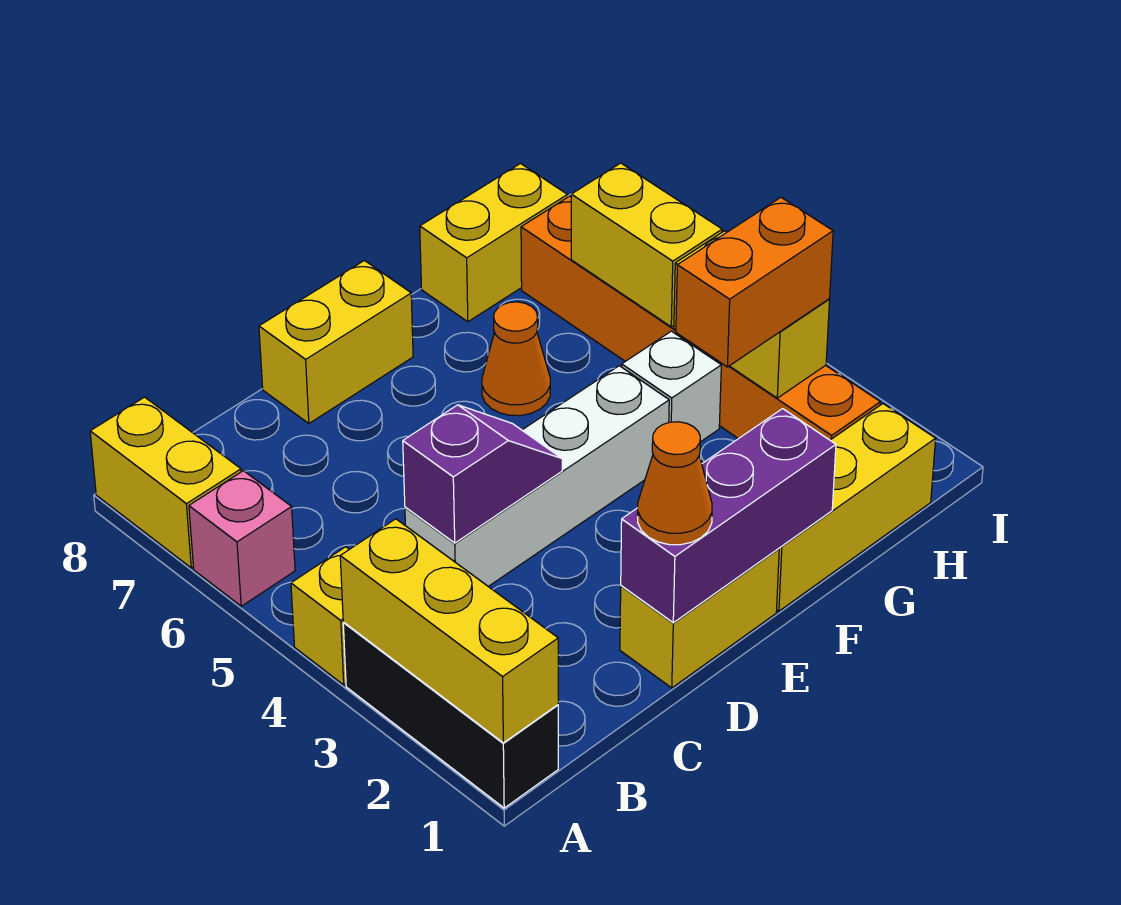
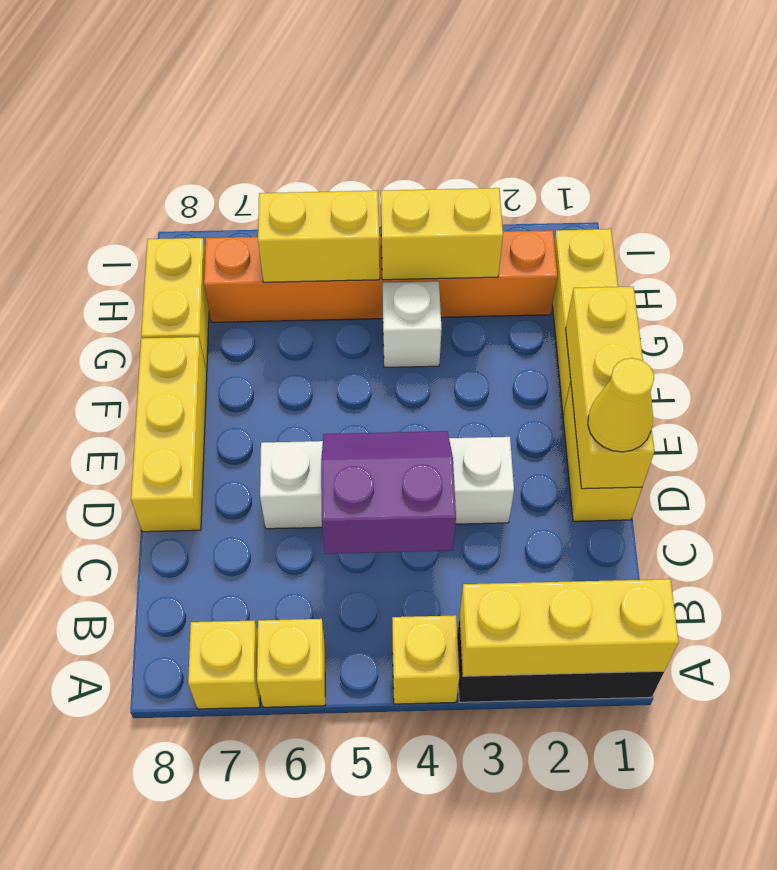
pink 1x1 brick [189,471,295,606] -> yellow 1x1 brick [257,619,325,707]
yellow 1x2 brick [90,397,241,568] -> yellow 1x1 brick [188,620,260,709]
white 1x4 brick [405,366,669,586] -> white 1x4 brick turned to [260,437,514,529]
purple 1x2 slope [403,405,562,543] -> purple 2x2 slope [321,431,456,554]
purple 1x3 brick [621,409,836,623] -> yellow 1x3 brick [566,287,654,489]
orange 1x1 cone [638,422,712,545] -> yellow 1x1 cone [588,358,654,452]
yellow 1x2 brick [259,261,413,423] -> yellow 1x3 brick [131,337,207,532]
orange 1x1 cone [482,302,550,416] -> none
orange 1x2 brick [676,197,833,367] -> none

